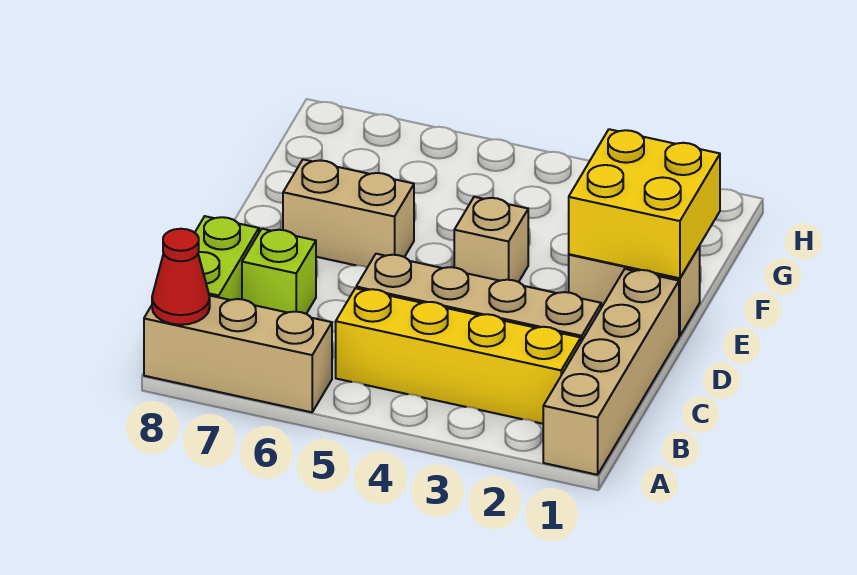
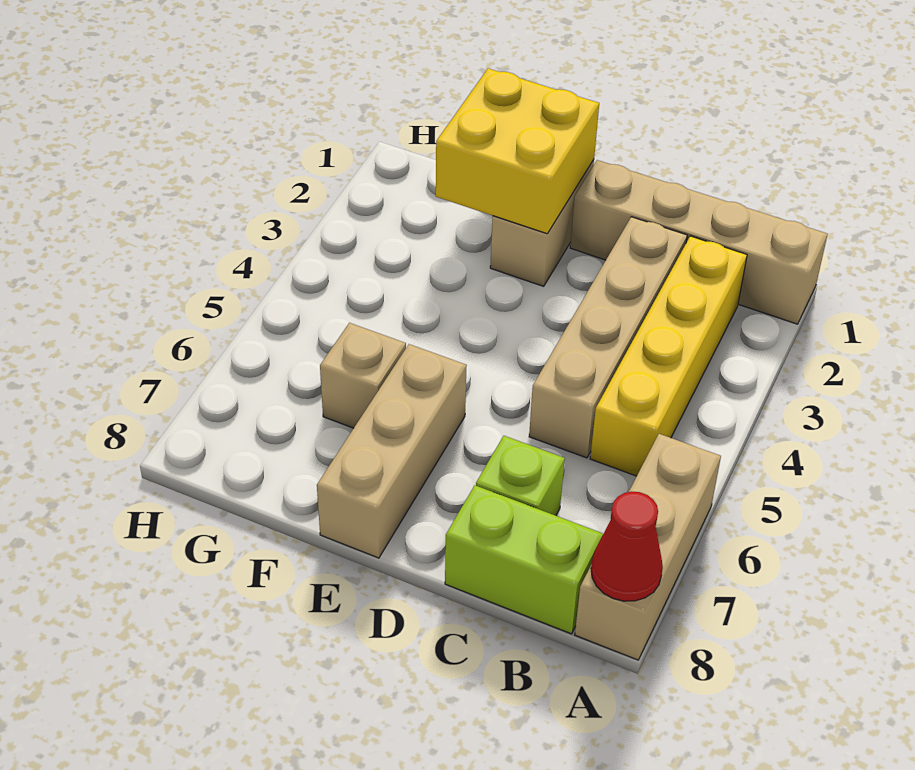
tan 1x1 brick [454,197,528,282] -> tan 1x1 brick moved to [320,323,406,428]
tan 1x2 brick [283,159,414,267] -> tan 1x3 brick [317,344,467,558]

